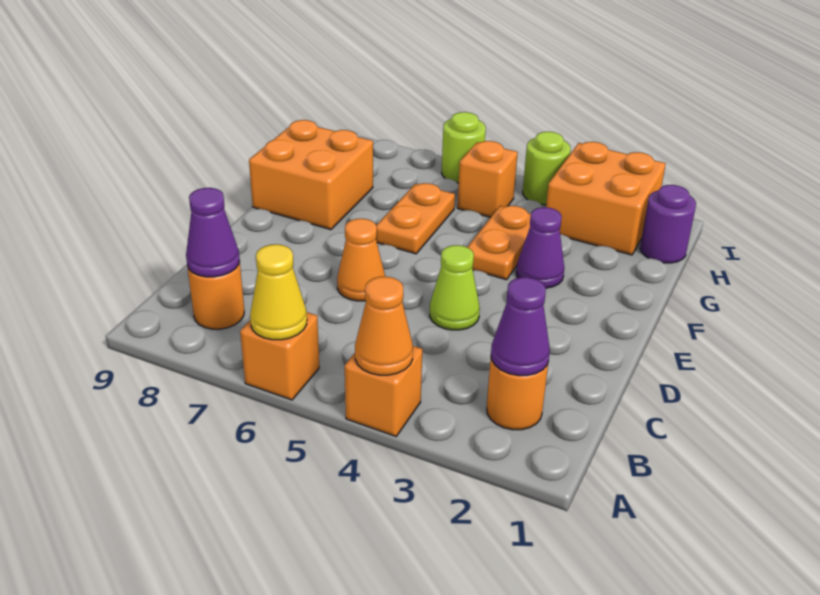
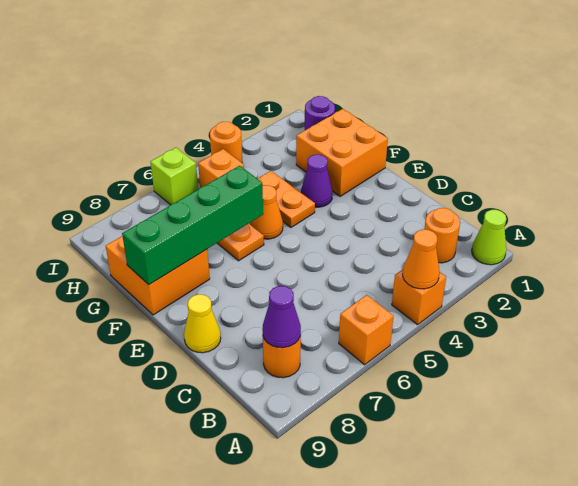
yellow 1x1 cone [250,244,307,340] -> yellow 1x1 cone moved to [184,294,221,353]
purple 1x1 cone [491,277,550,376] -> none
lime 1x1 cone [430,245,480,330] -> lime 1x1 cone moved to [472,210,506,265]
orange 1x1 cone [337,219,385,301] -> orange 1x1 cone moved to [250,185,283,239]
none -> green 1x4 brick [122,166,263,285]
orange 2x2 brick [546,142,666,255] -> orange 2x2 brick moved to [296,109,388,196]
lime 1x1 round brick [523,132,571,205] -> orange 1x1 round brick [210,122,242,162]
lime 1x1 round brick [442,112,486,183] -> lime 1x1 brick [150,148,198,205]

